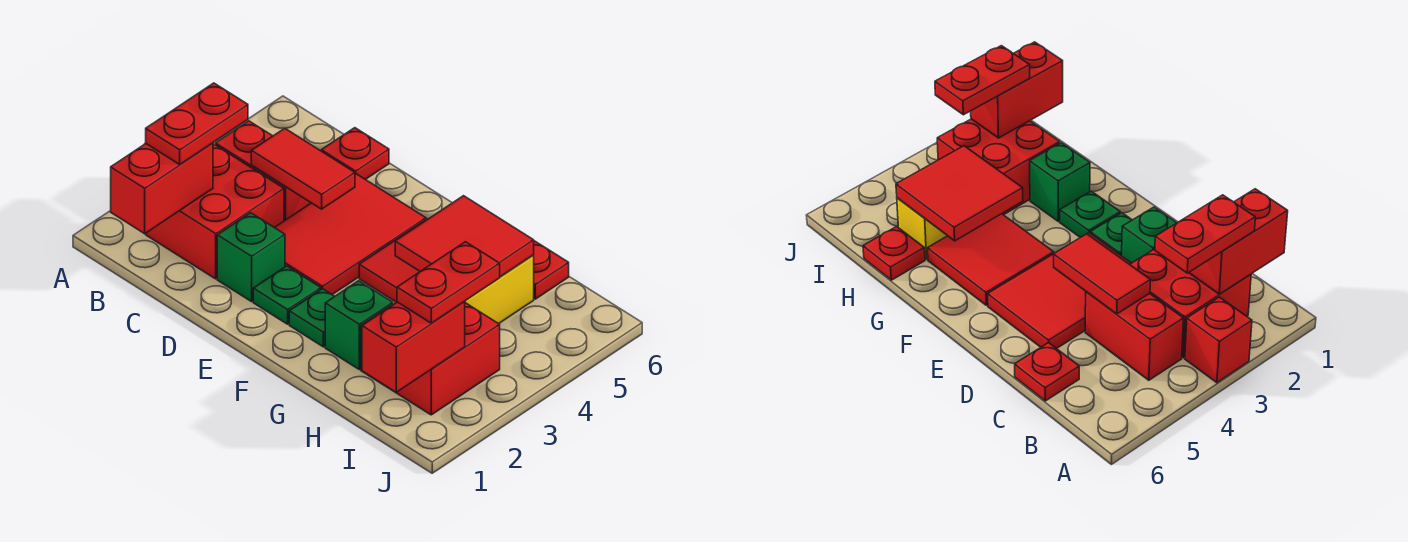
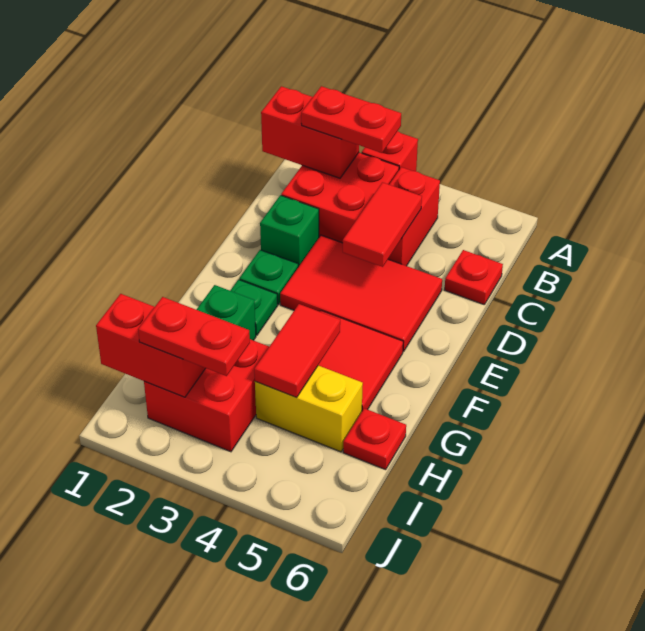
red 2x2 tile [395,196,534,277] -> red 1x2 tile [254,304,340,397]

